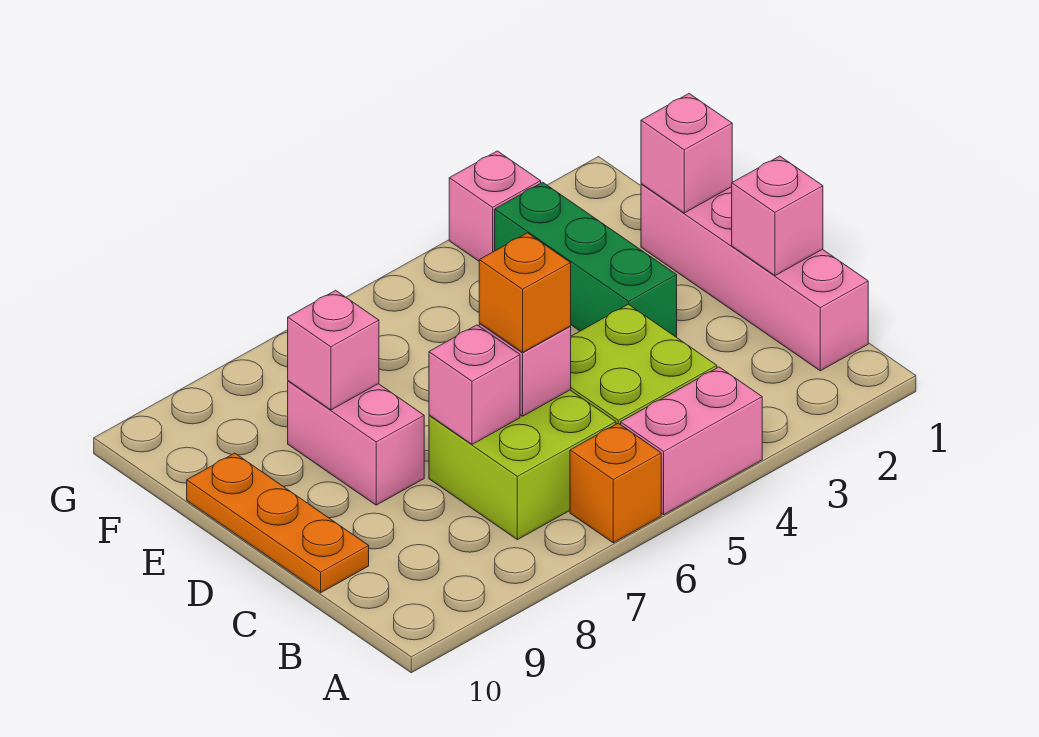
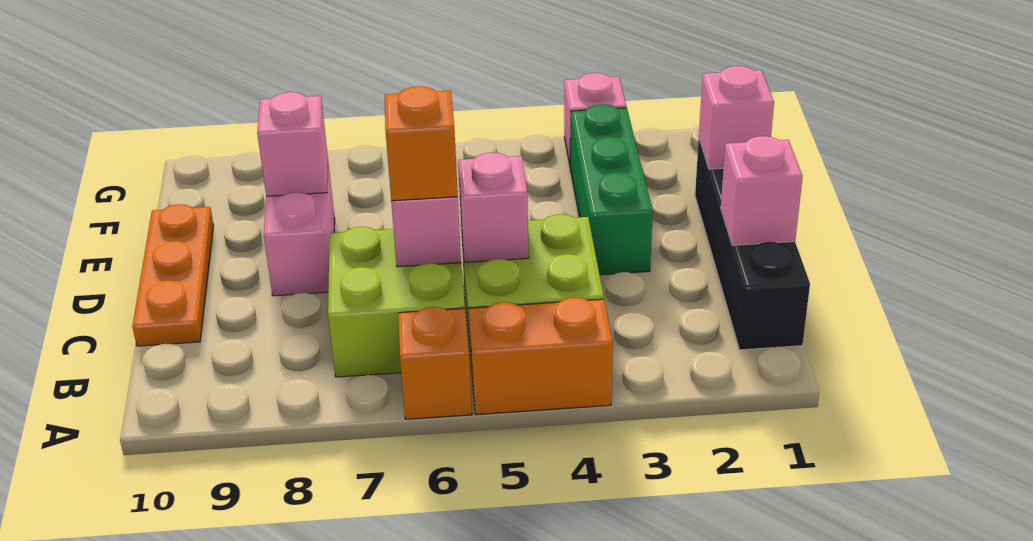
pink 1x2 brick [621,367,762,514] -> orange 1x2 brick [468,298,613,415]
pink 1x4 brick [641,184,868,371] -> black 1x4 brick [695,139,810,350]
pink 1x1 brick [429,325,520,444] -> pink 1x1 brick moved to [458,153,529,262]

